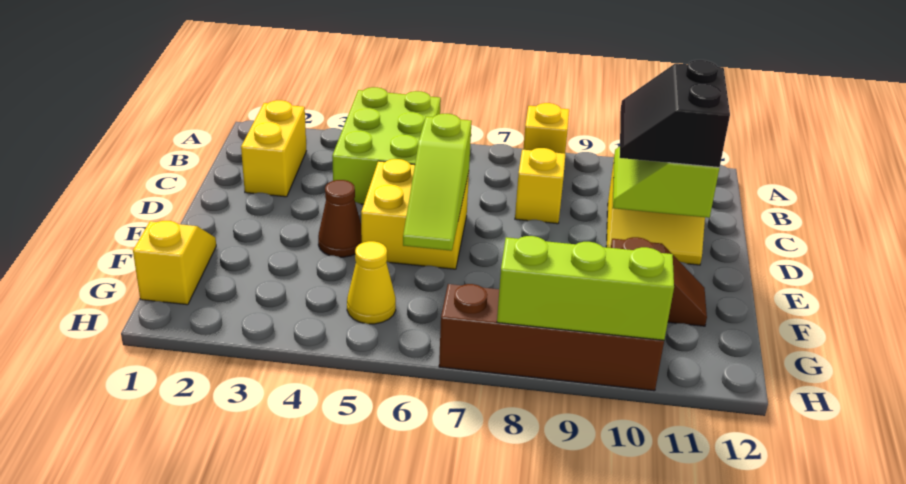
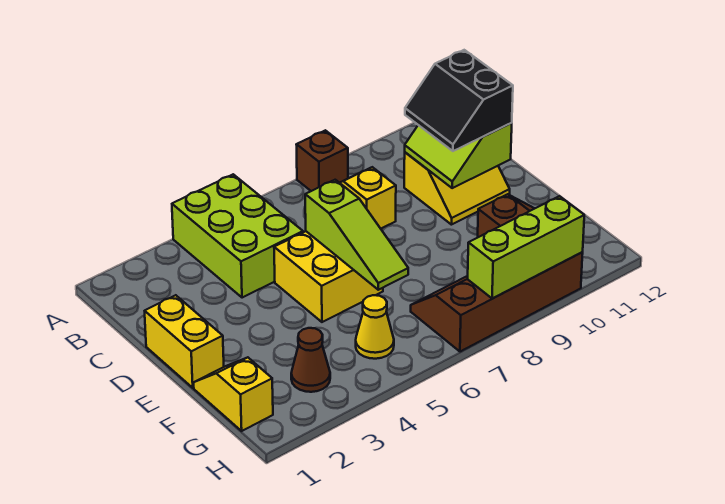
yellow 1x1 brick [523,103,569,153] -> brown 1x1 brick [296,130,348,191]
yellow 1x2 brick [241,100,306,197] -> yellow 1x2 brick moved to [145,295,224,388]
brown 1x1 cone [318,180,362,257] -> brown 1x1 cone moved to [291,328,330,392]

